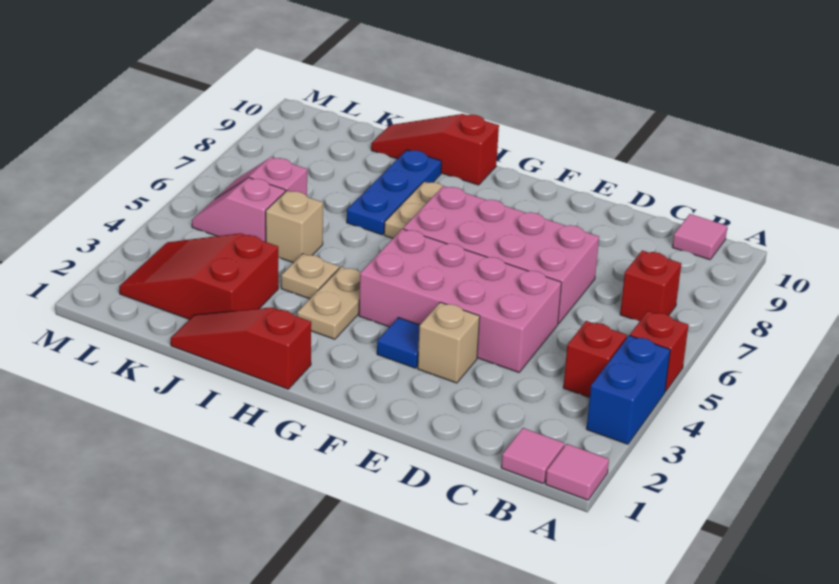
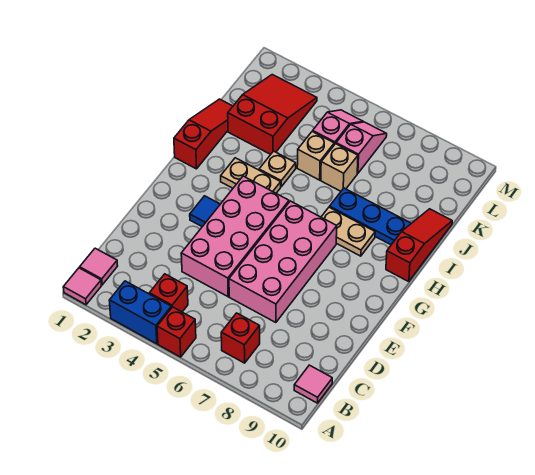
tan 1x1 brick [418,302,480,383] -> tan 1x1 brick moved to [321,144,358,191]

